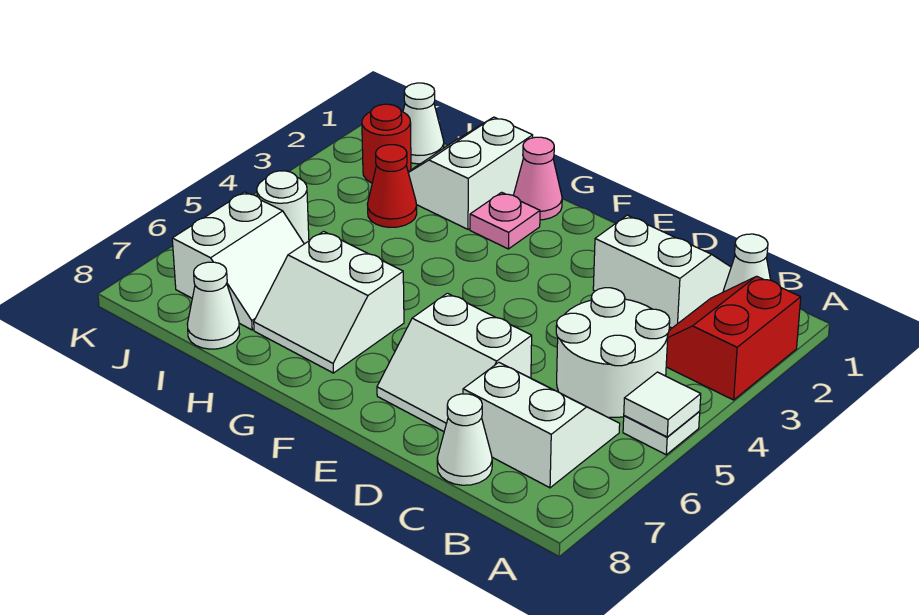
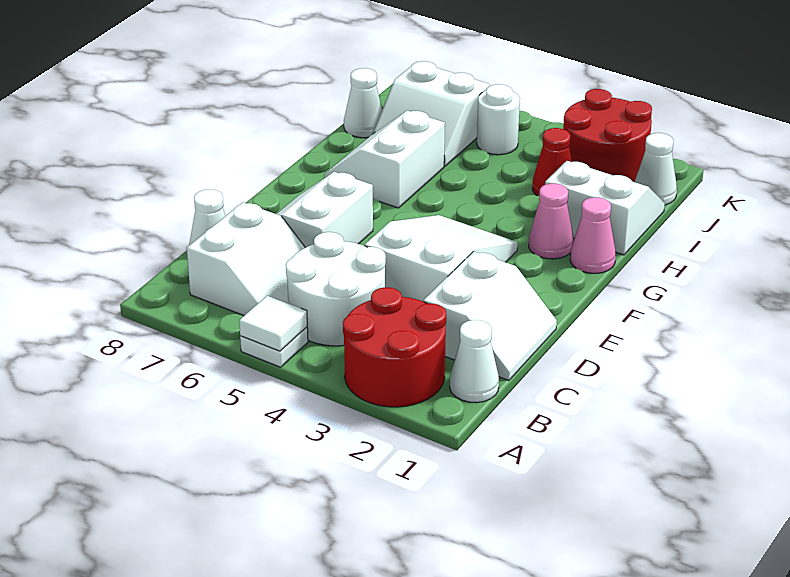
red 2x2 slope [666,276,801,400] -> red 2x2 round brick [343,287,446,407]
none -> white 2x3 slope [365,215,518,302]
pink 1x1 plate [470,192,540,249] -> pink 1x1 cone [529,183,573,259]
red 1x1 round brick [362,104,411,183] -> red 2x2 round brick [563,89,652,182]

